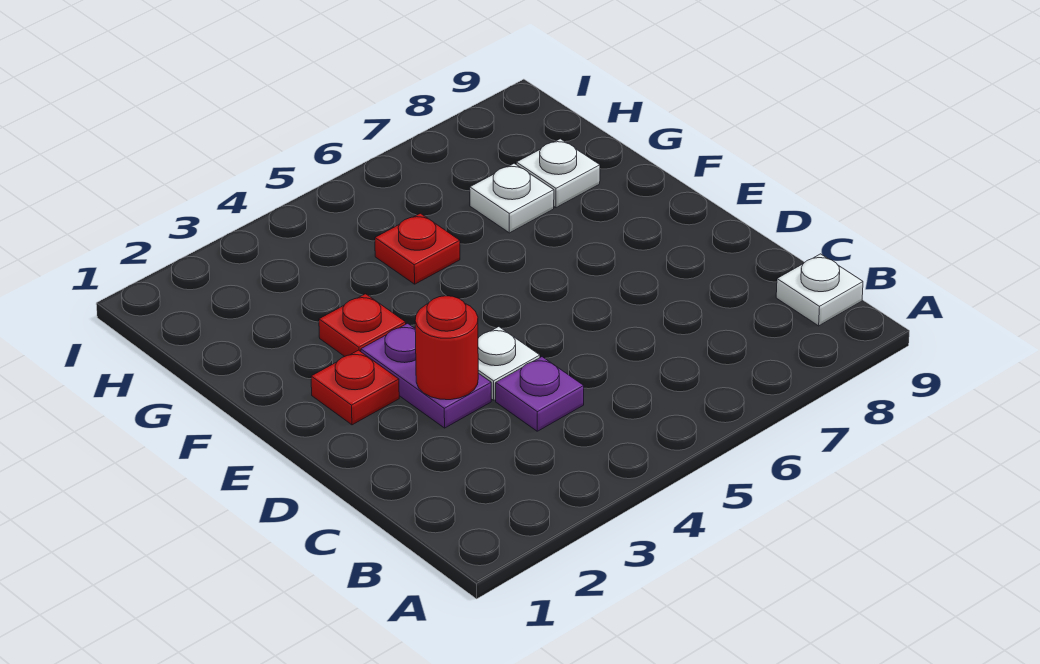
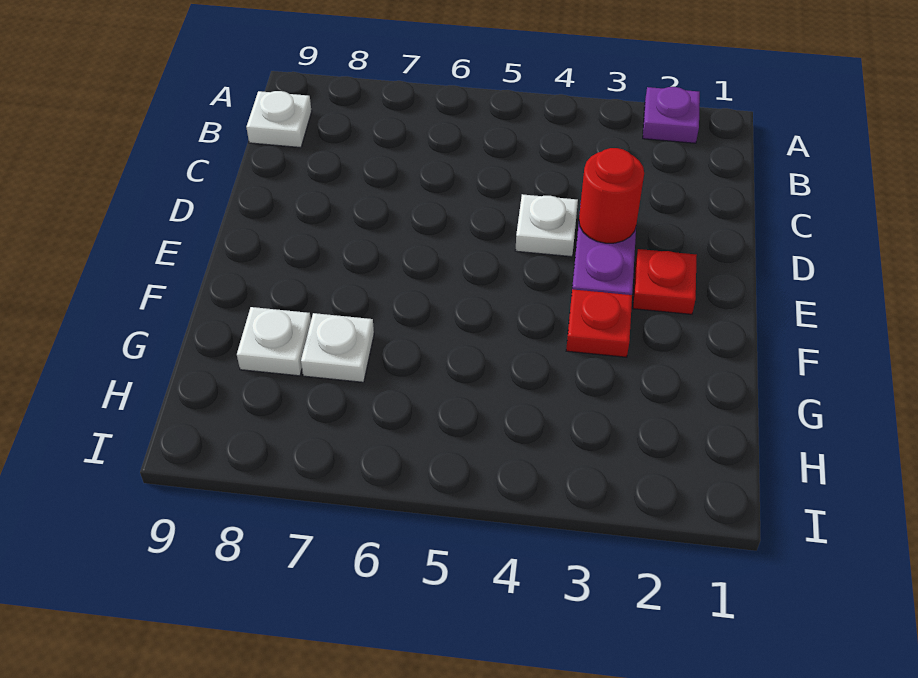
purple 1x1 plate [496,357,584,431] -> purple 1x1 plate moved to [643,87,700,143]
red 1x1 plate [375,213,460,284] -> none

